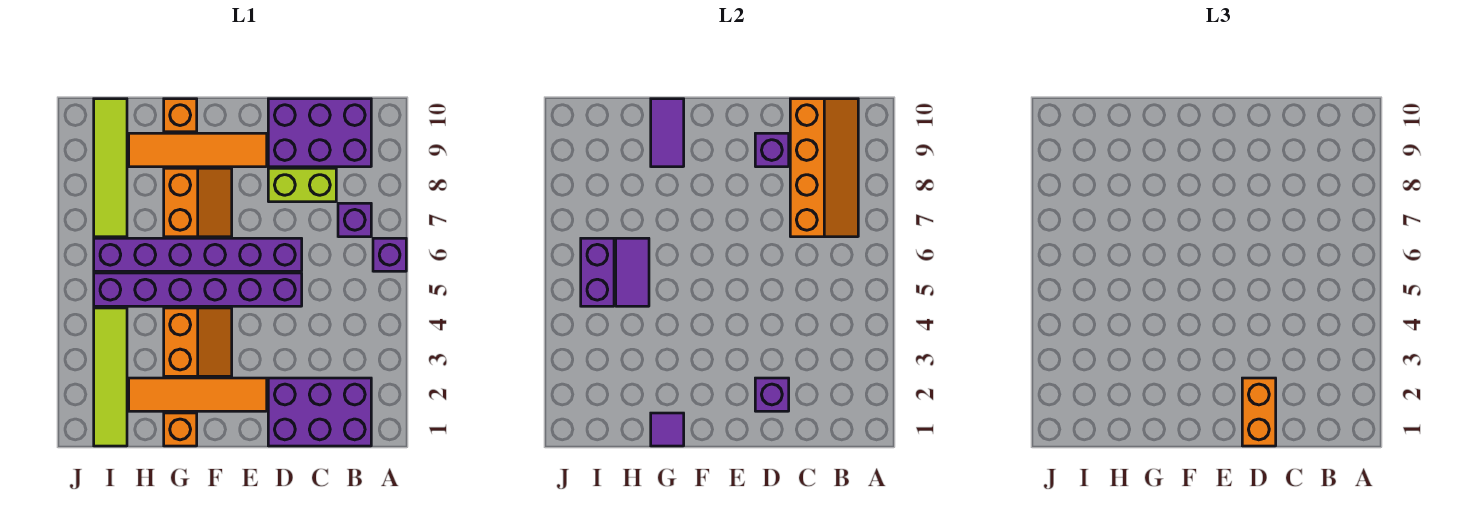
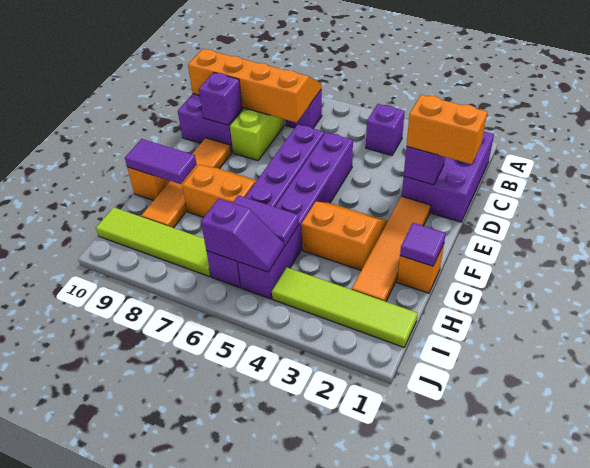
purple 1x1 brick [373,238,406,271] -> purple 1x1 brick moved to [366,104,405,155]
purple 1x2 brick [581,238,614,306] -> purple 1x2 slope [201,198,284,272]

